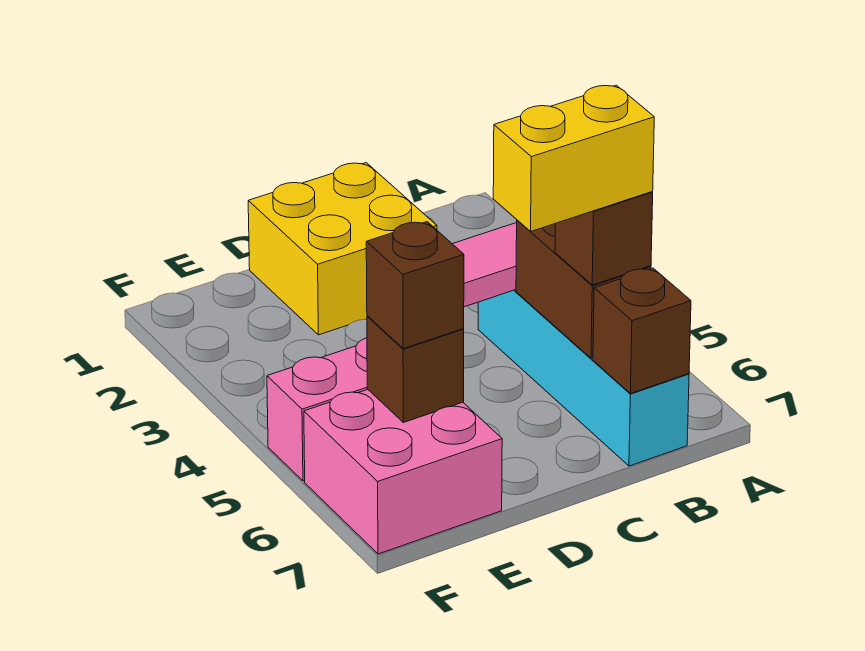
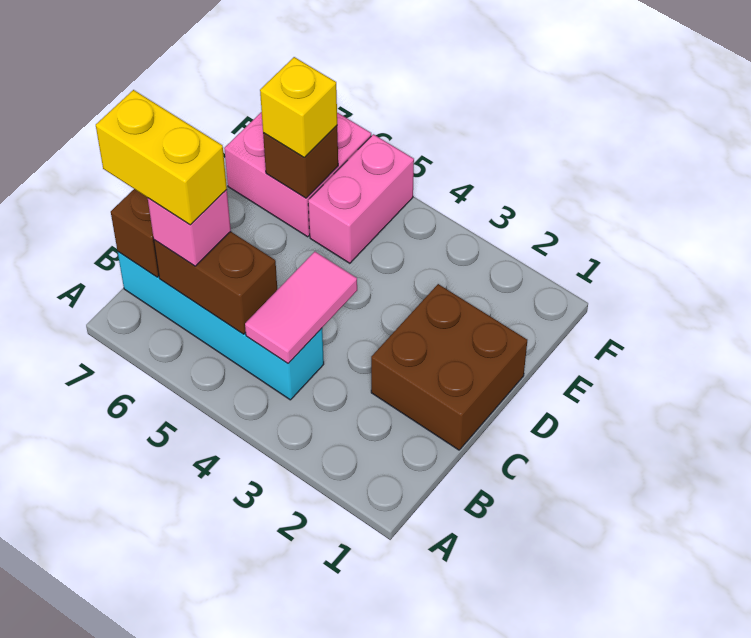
brown 1x1 brick [555,192,653,285] -> pink 1x1 brick [148,190,231,266]
yellow 1x2 brick [493,85,654,232] -> yellow 1x2 brick turned to [96,90,227,225]
yellow 2x2 brick [248,163,437,335] -> brown 2x2 brick [371,284,527,450]
brown 1x1 brick [366,222,464,349] -> yellow 1x1 brick [260,57,337,158]

